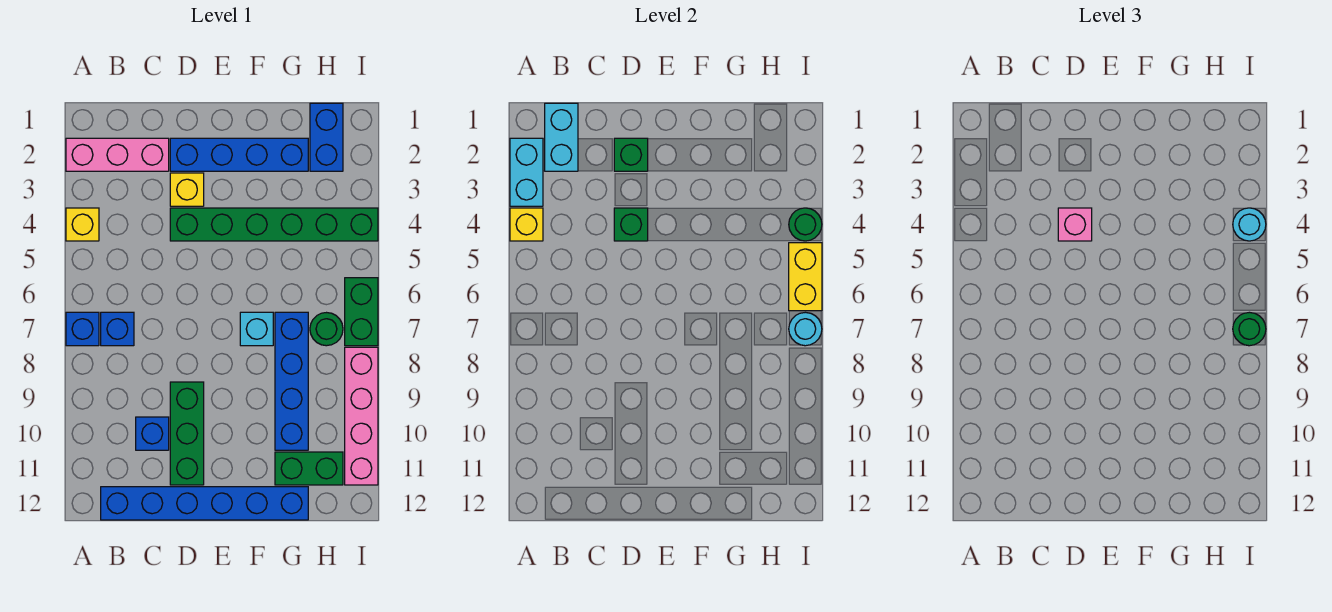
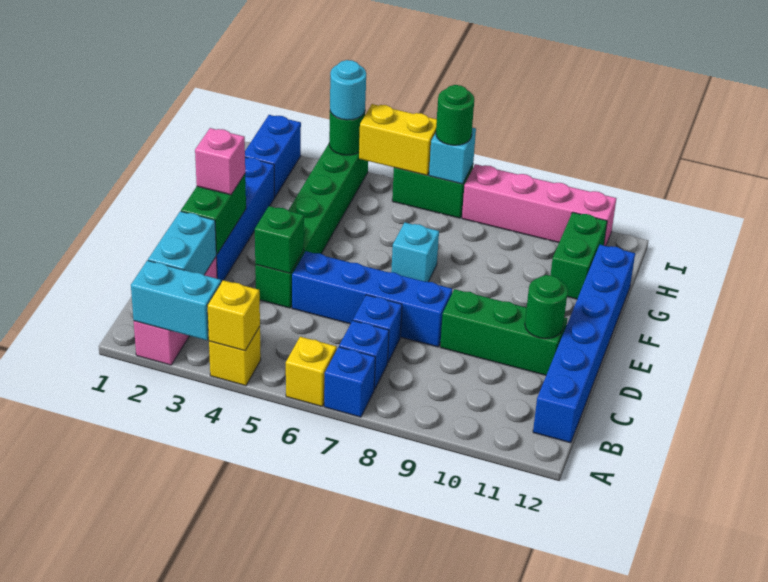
cyan 1x2 brick [545,103,578,171] -> cyan 1x2 brick turned to [148,211,217,275]
blue 1x1 brick [136,417,169,450] -> blue 1x1 brick moved to [353,295,402,363]
green 1x1 brick [614,138,648,171] -> green 1x2 brick [181,174,246,254]
yellow 1x1 brick [170,173,204,206] -> yellow 1x1 brick moved to [286,337,337,406]
pink 1x1 brick [1058,208,1092,241] -> pink 1x1 brick moved to [195,128,245,195]
blue 1x4 brick [275,312,308,450] -> blue 1x4 brick moved to [292,251,452,347]
blue 1x2 brick [310,103,343,171] -> blue 1x2 brick turned to [245,115,301,197]
green 1x1 round brick [310,313,343,346] -> green 1x1 round brick moved to [525,275,568,339]
cyan 1x1 round brick [789,312,822,346] -> cyan 1x1 brick [429,128,476,184]

